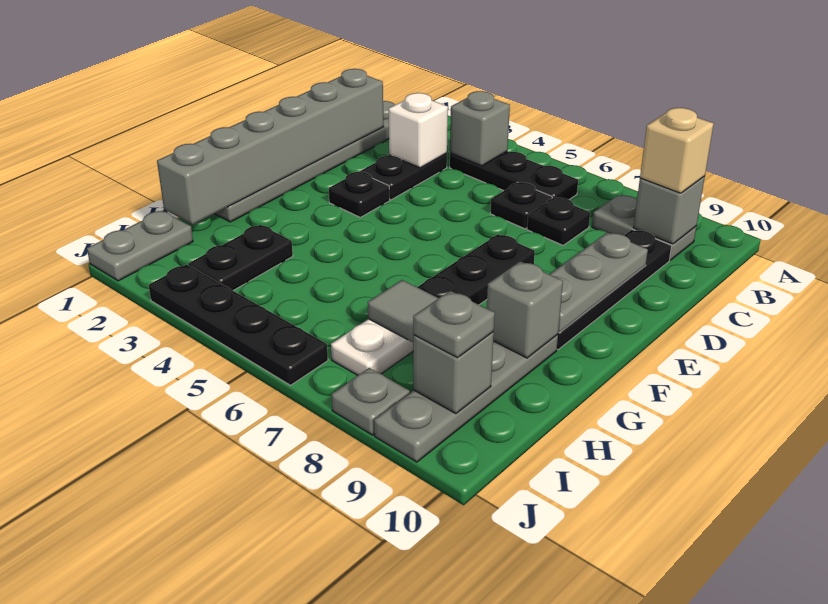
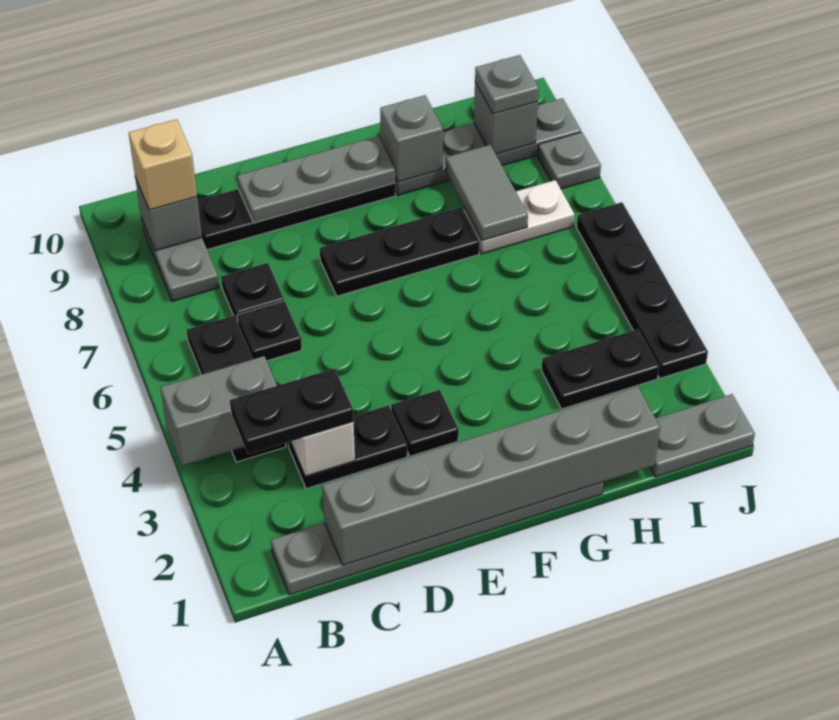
none -> black 1x2 plate [230,368,354,454]
grey 1x1 brick [450,91,510,166] -> grey 1x2 brick [160,356,277,466]

